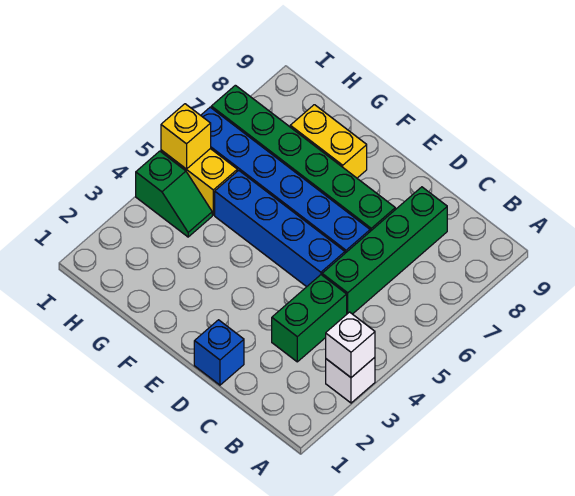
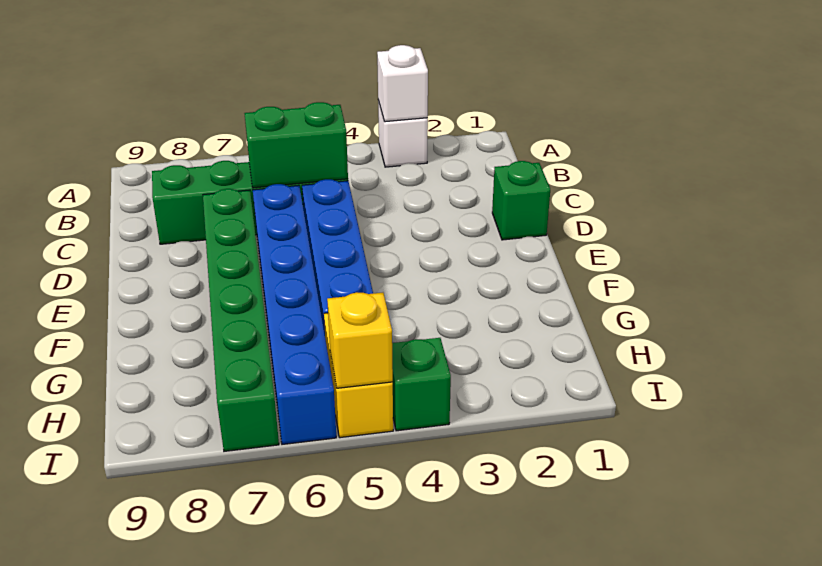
green 1x2 brick [272,275,347,362] -> green 1x2 brick moved to [244,102,348,188]
blue 1x1 brick [194,320,244,385] -> green 1x1 brick [492,161,550,240]
yellow 1x2 brick [290,105,367,178] -> none

